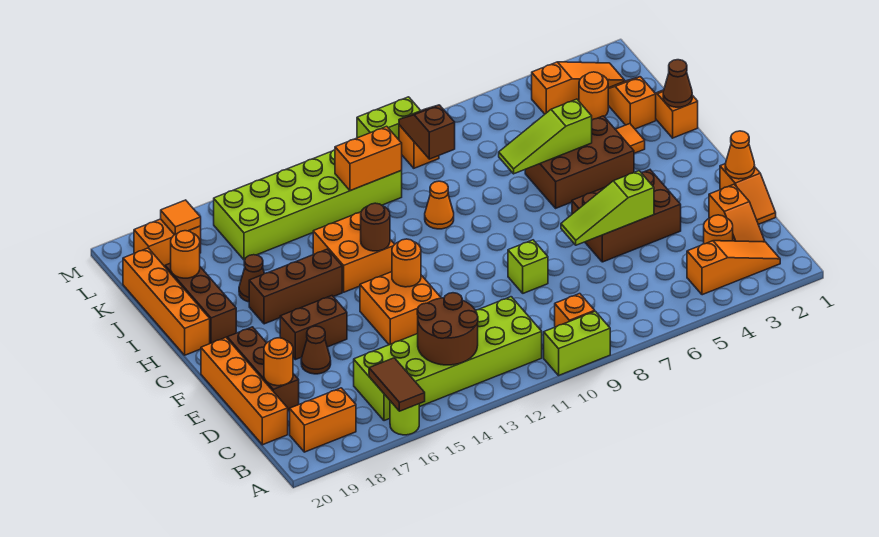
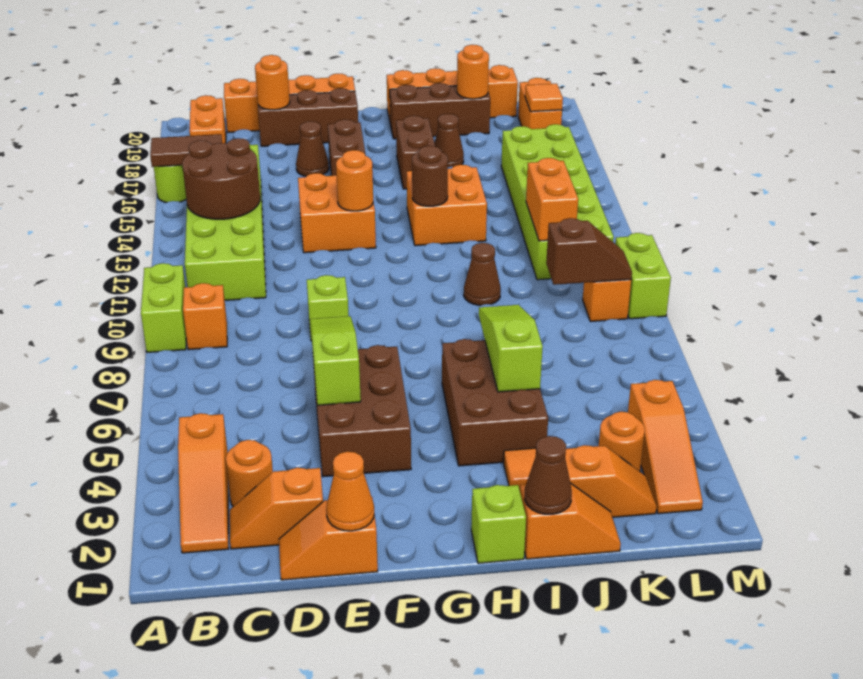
none -> lime 1x1 brick [471,485,526,563]
brown 1x3 brick [249,249,342,324] -> brown 1x2 brick [396,116,435,189]
orange 1x1 cone [425,181,454,229] -> brown 1x1 cone [464,243,501,305]

